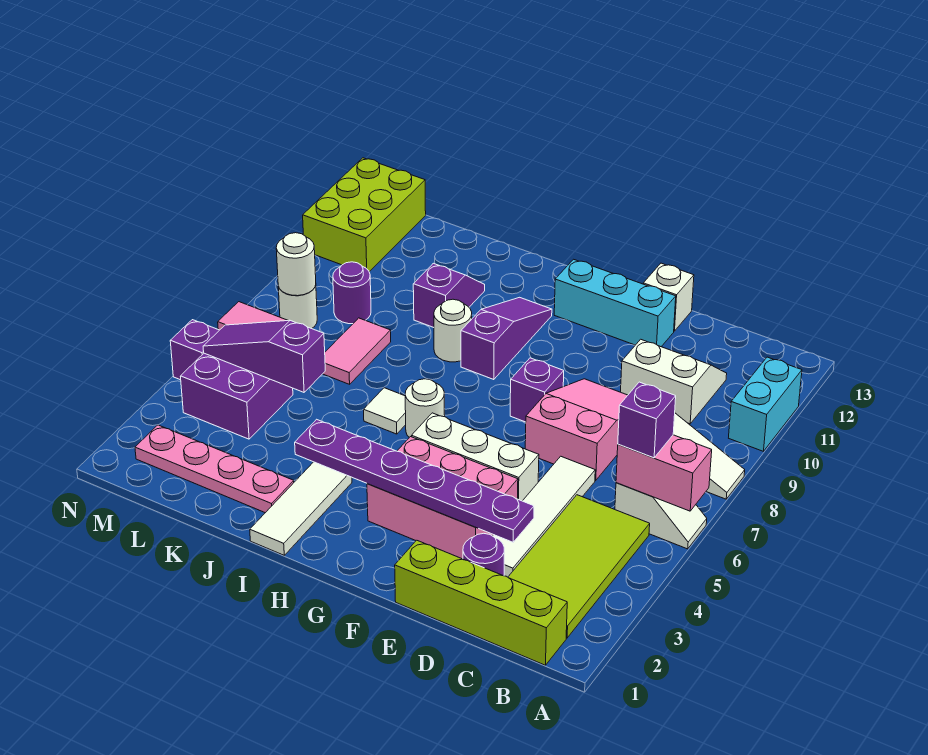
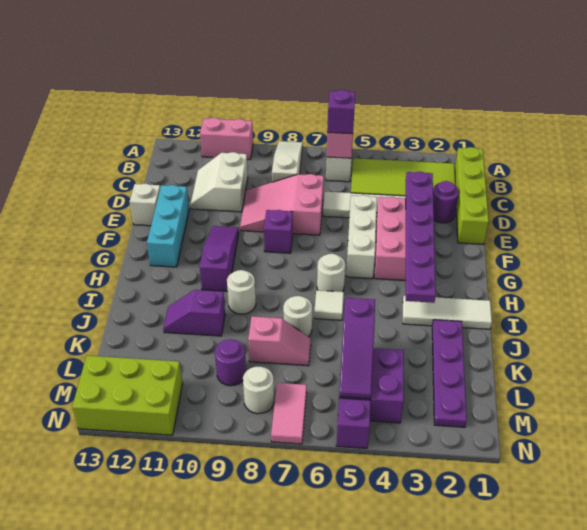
cyan 1x2 brick [729,357,802,451] -> pink 1x2 brick [200,118,253,159]
purple 1x3 slope [461,297,552,380] -> purple 1x3 slope turned to [200,226,239,291]
pink 1x4 plate [135,425,294,513] -> purple 1x4 plate [432,320,467,427]
pink 1x2 tile [323,318,391,384] -> pink 1x2 slope [248,316,311,366]
white 1x1 round brick [276,233,316,296] -> white 1x1 round brick moved to [283,296,312,337]

